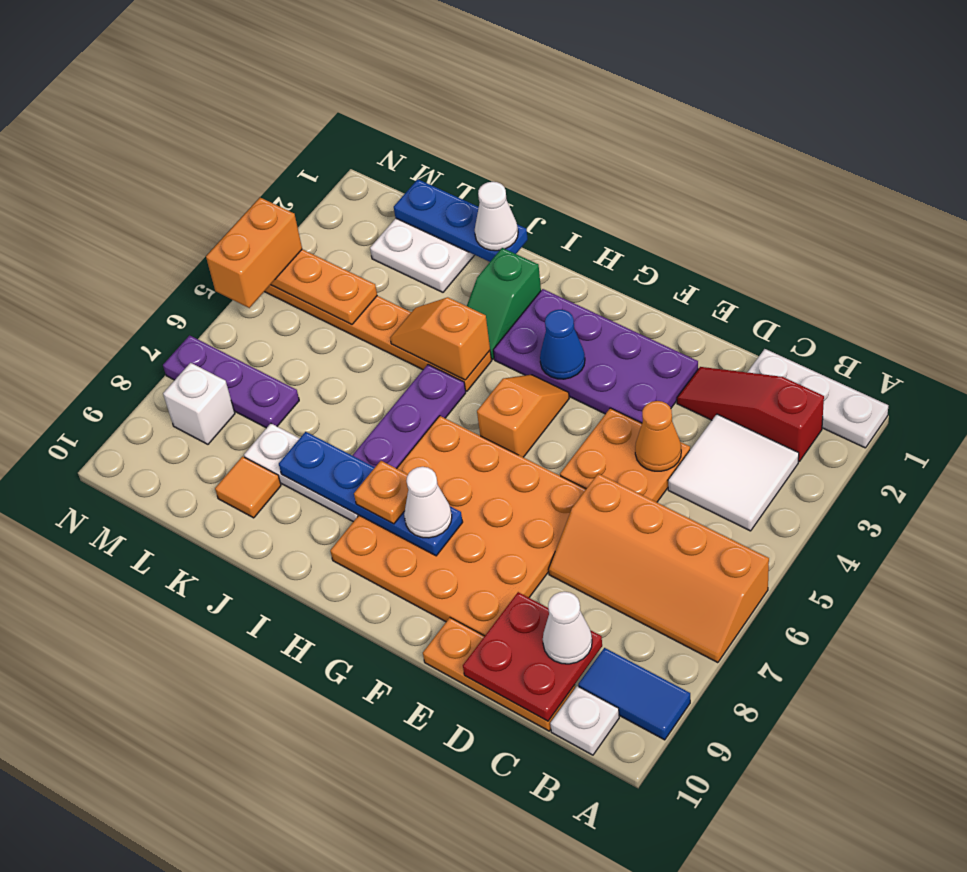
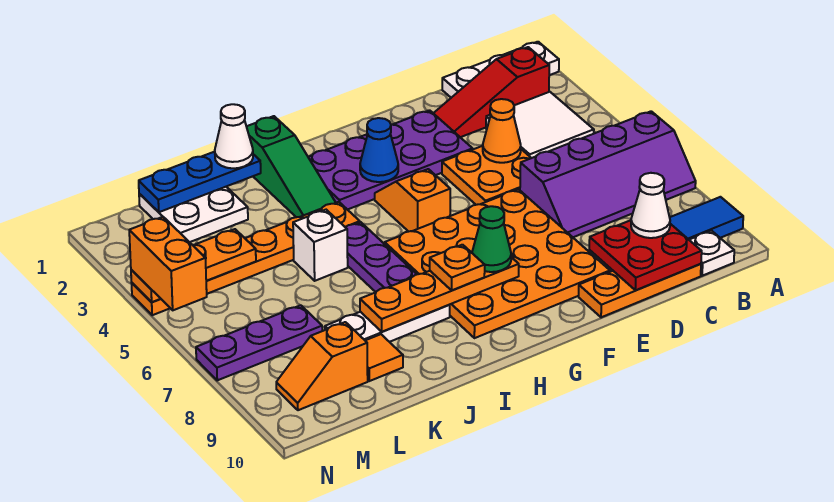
orange 2x4 slope [548,474,769,663] -> purple 2x4 slope [520,111,696,237]
blue 1x4 plate [279,432,463,556] -> orange 1x4 plate [360,257,519,332]
white 1x1 cone [404,467,452,538] -> green 1x1 cone [472,206,511,272]
green 1x2 slope [467,248,541,359] -> green 1x3 slope [247,116,336,217]
orange 1x2 slope [390,297,490,380] -> orange 1x2 slope moved to [276,322,368,410]
white 1x1 brick [163,363,235,444] -> white 1x1 brick moved to [293,210,348,281]

